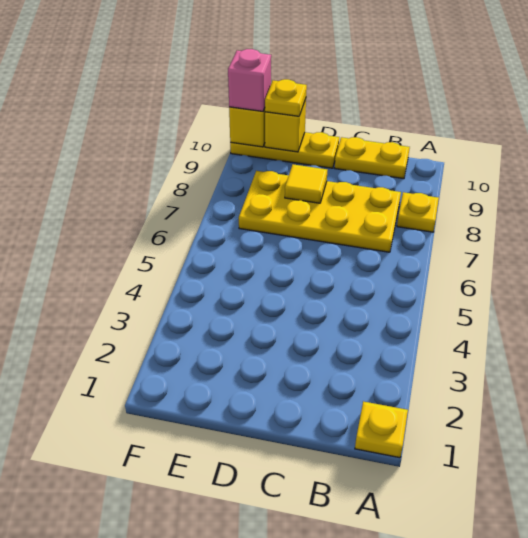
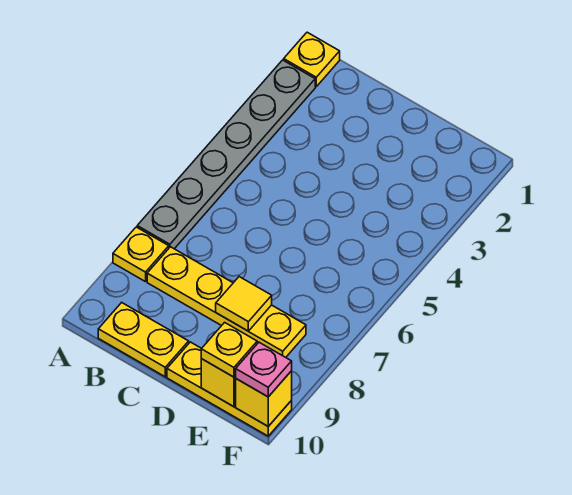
none -> grey 1x6 plate [137,60,315,249]
yellow 2x4 plate [239,171,401,252] -> yellow 1x4 plate [147,247,306,357]
pink 1x1 brick [228,49,271,111] -> pink 1x1 plate [236,342,292,397]

